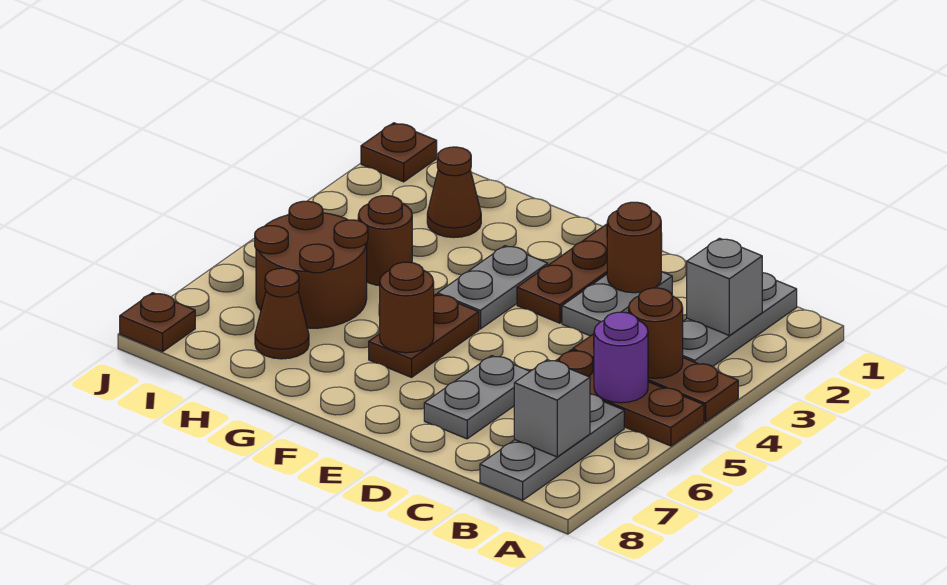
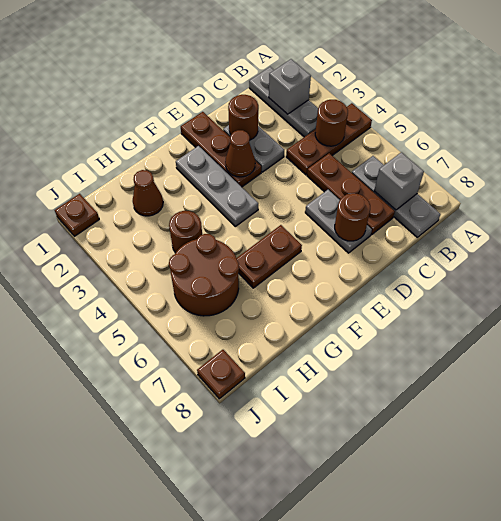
brown 1x3 plate [556,350,704,446] -> brown 1x3 plate turned to [307,153,395,235]
purple 1x1 round brick [594,312,648,403] -> none
grey 1x2 plate [438,246,548,329] -> grey 1x3 plate [176,146,258,226]
brown 1x2 plate [369,294,479,377] -> brown 1x2 plate turned to [237,225,302,288]
brown 1x1 round brick [380,262,434,353] -> brown 1x1 round brick moved to [335,193,370,241]
brown 1x1 cone [255,268,309,359] -> brown 1x1 cone moved to [225,130,255,177]

